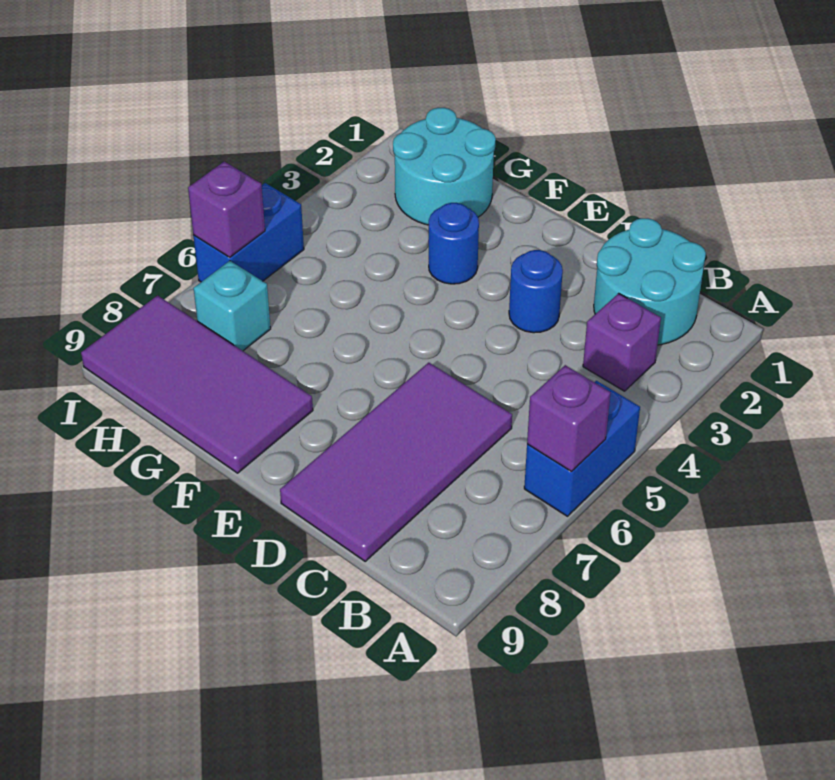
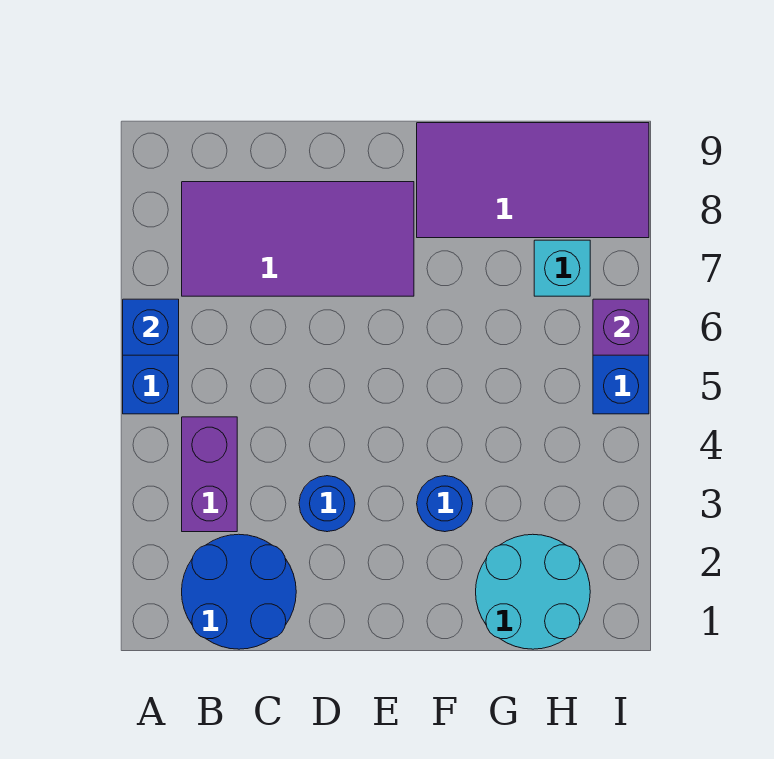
purple 1x1 brick [527,365,611,472] -> blue 1x1 brick [123,299,179,355]
cyan 2x2 round brick [594,218,706,345] -> blue 2x2 round brick [182,534,296,649]
purple 1x1 brick [583,293,661,391] -> purple 1x2 brick [182,417,237,532]
purple 2x4 tile [280,363,512,561] -> purple 2x4 tile turned to [182,182,414,296]

